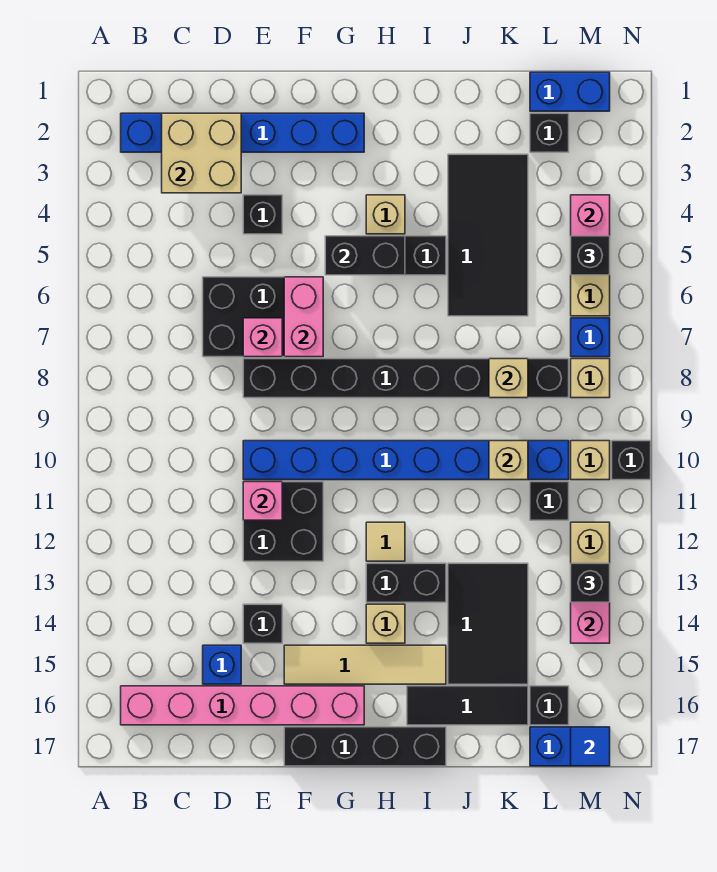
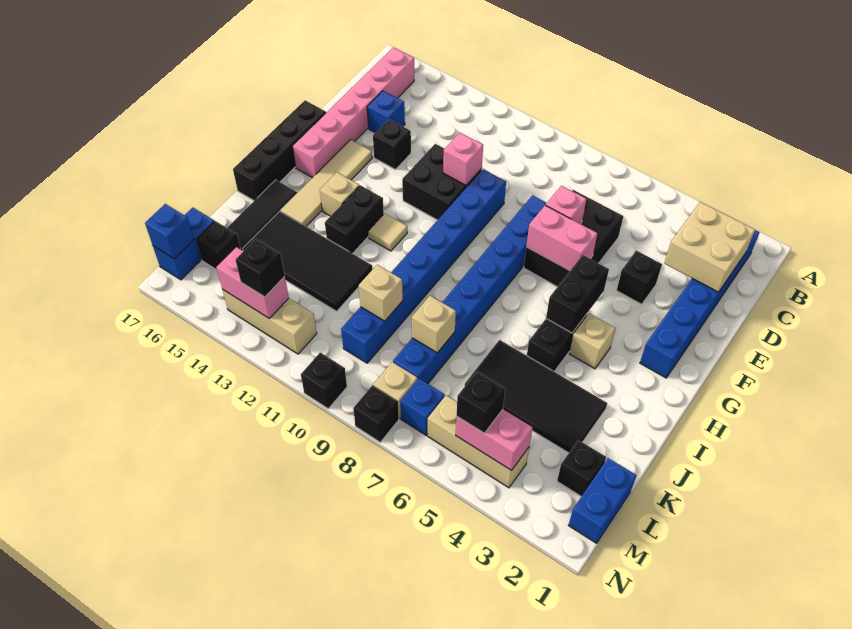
black 1x8 brick [243,359,569,398] -> blue 1x8 brick [393,195,546,384]
black 2x3 tile [448,563,528,684] -> black 2x4 tile [243,211,372,311]
black 1x1 brick [530,482,569,520] -> black 1x1 brick moved to [353,385,399,442]
tan 1x1 brick [571,441,610,480] -> none
blue 1x1 tile [571,727,610,766] -> blue 1x1 brick [145,204,194,259]

